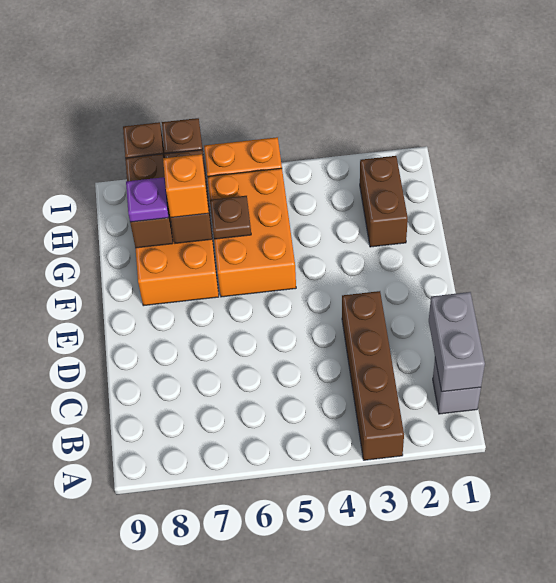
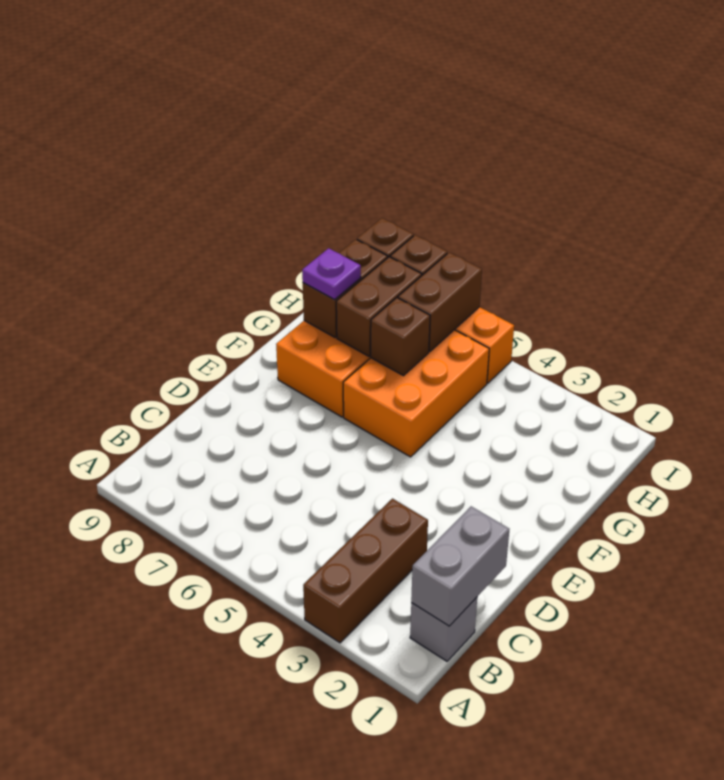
brown 1x4 brick [342,291,404,460] -> brown 1x3 brick [303,499,428,643]
brown 1x2 brick [360,156,408,247] -> brown 1x2 brick moved to [398,252,482,352]
brown 1x1 plate [210,196,251,239] -> brown 1x1 brick [370,298,430,376]
orange 1x1 brick [163,154,209,218] -> none

